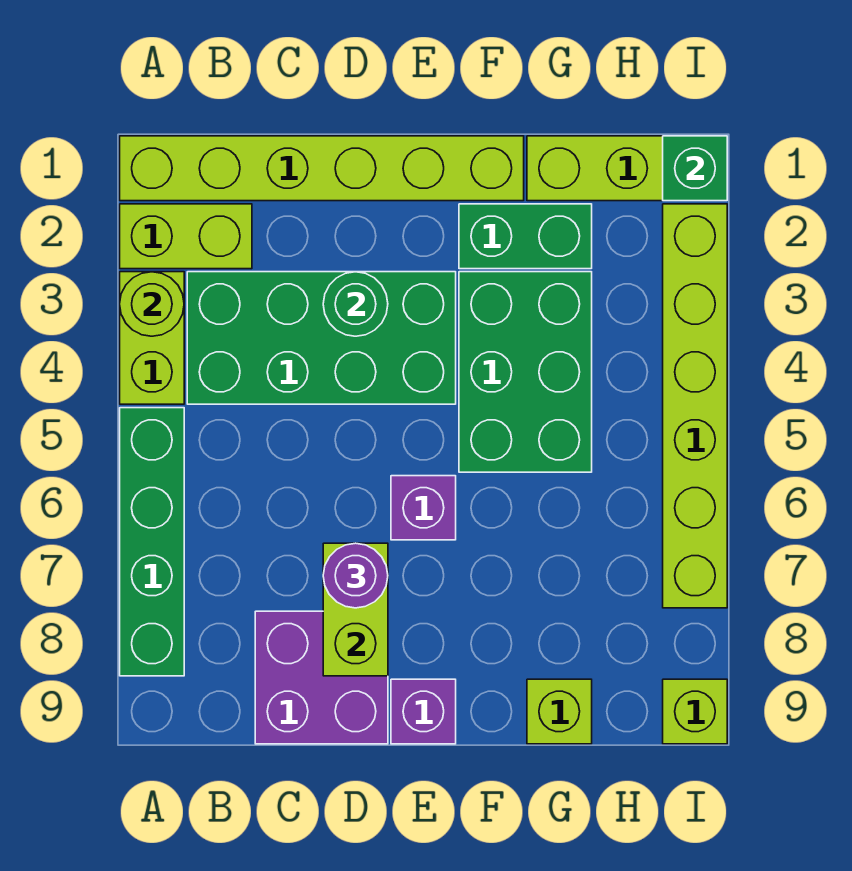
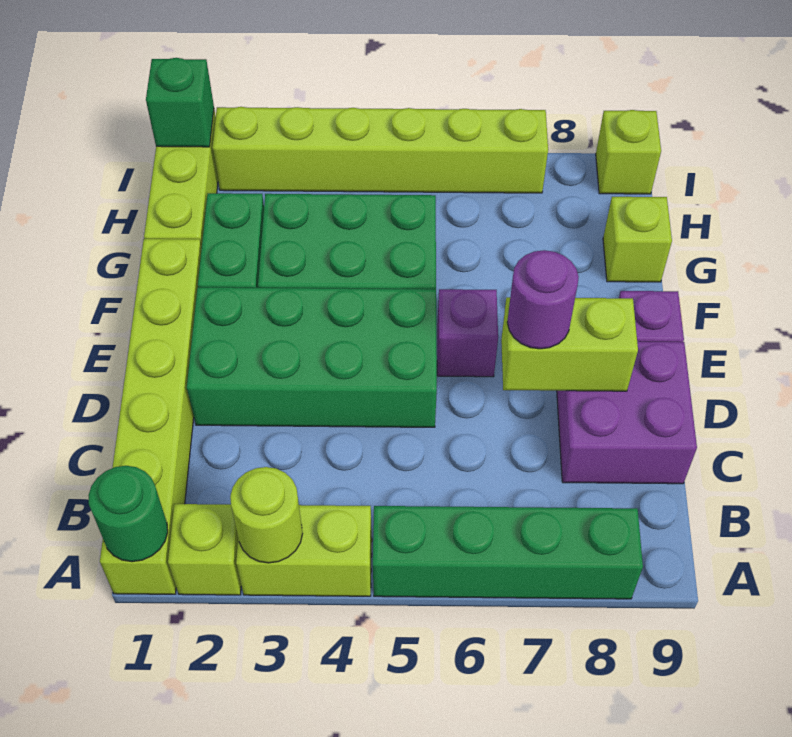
lime 1x2 brick [120,204,252,269] -> lime 1x1 brick [168,504,241,595]
green 2x4 brick [187,272,456,404] -> green 2x4 brick turned to [187,287,437,427]
green 1x1 round brick [323,272,388,336] -> green 1x1 round brick moved to [88,466,168,562]

